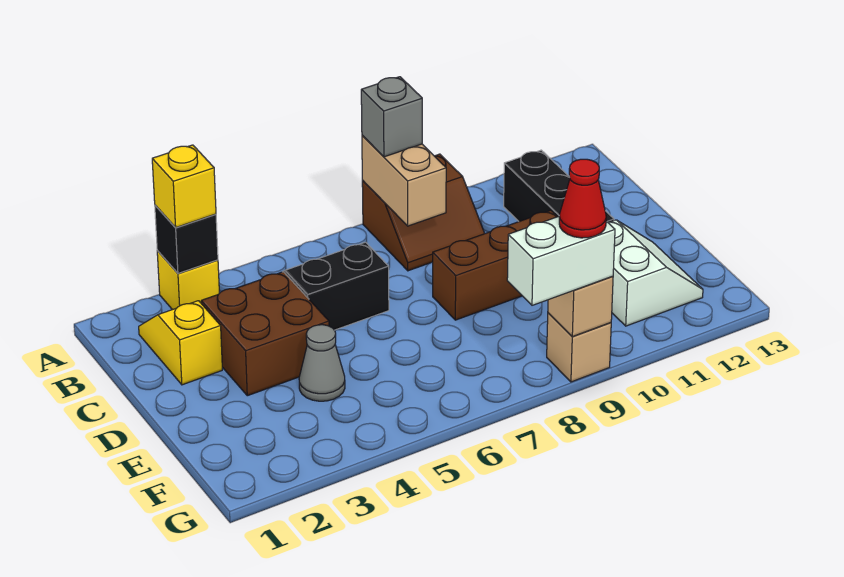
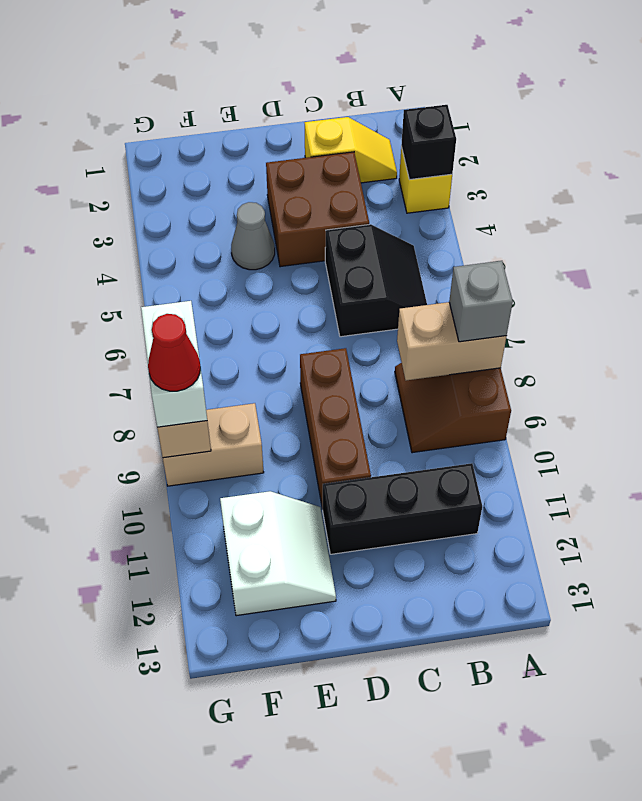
yellow 1x1 brick [152,145,216,228] -> none
white 2x2 slope [608,220,703,326] -> white 2x2 slope turned to [220,491,336,616]
tan 1x1 brick [547,313,611,382] -> tan 1x2 brick [163,403,264,486]

